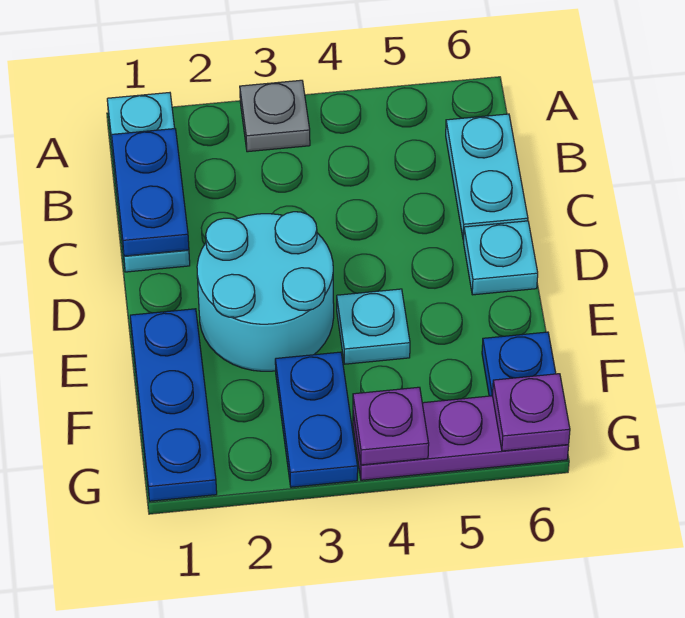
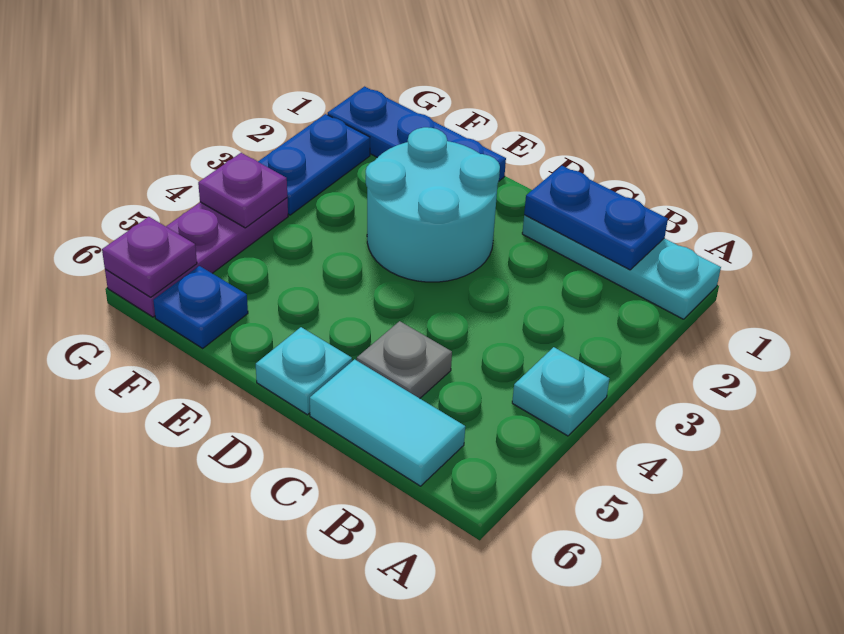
grey 1x1 plate [240,80,310,152] -> grey 1x1 plate moved to [357,321,452,398]
cyan 1x2 plate [446,114,528,240] -> cyan 1x2 tile [310,359,465,486]
cyan 1x1 plate [337,289,410,364] -> cyan 1x1 plate moved to [512,347,609,436]
blue 1x2 plate [275,352,358,487] -> blue 1x2 plate turned to [258,114,370,215]

